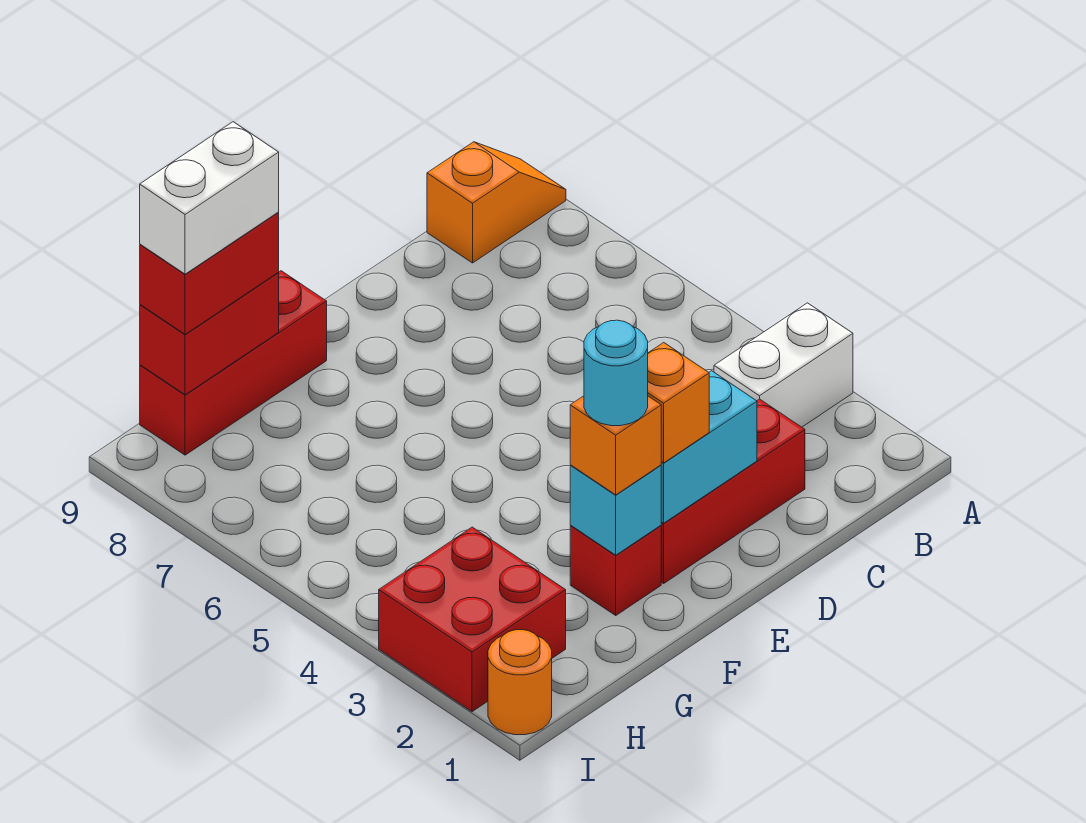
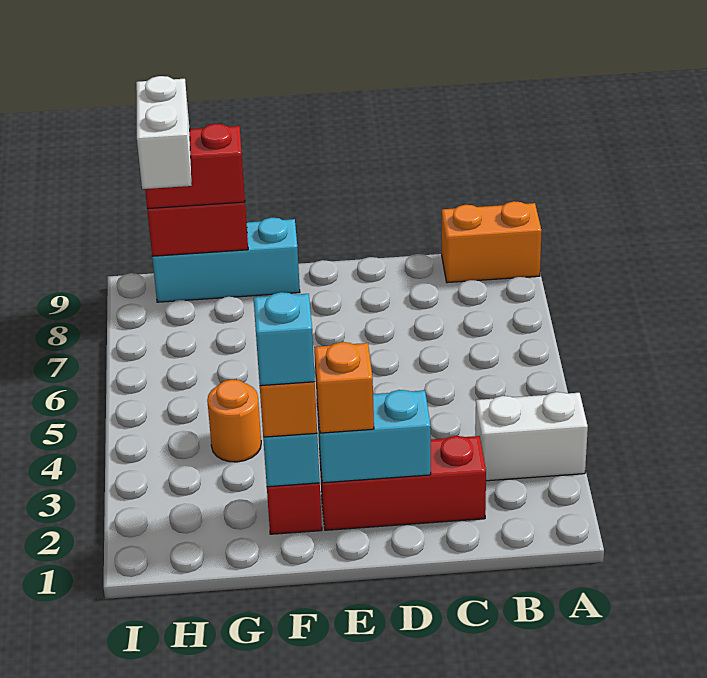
orange 1x2 slope [427,142,566,263] -> orange 1x2 brick [442,201,542,283]
cyan 1x1 round brick [584,320,648,426] -> cyan 1x1 brick [254,292,315,386]
red 1x3 brick [140,271,327,455] -> cyan 1x3 brick [152,218,300,302]
white 1x2 brick [140,122,279,274] -> white 1x2 brick turned to [136,76,192,189]
red 2x2 brick [379,527,566,712] -> none
orange 1x1 round brick [488,630,552,735] -> orange 1x1 round brick moved to [207,379,261,462]

